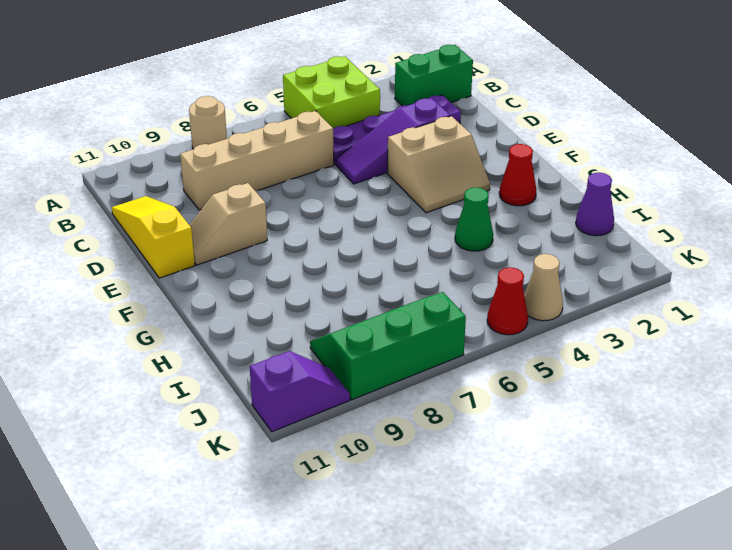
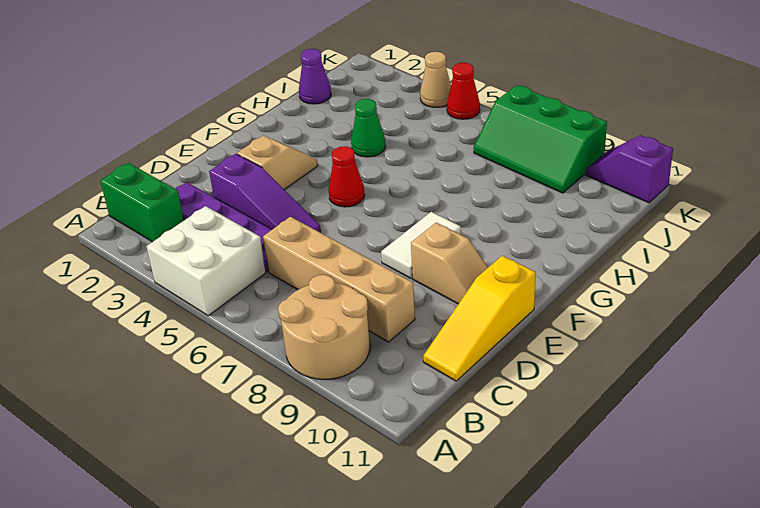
lime 2x2 brick [283,56,380,129] -> white 2x2 brick [147,206,266,316]
tan 1x1 round brick [189,96,227,149] -> tan 2x2 round brick [278,275,370,379]
tan 2x2 slope [388,116,490,213] -> tan 1x2 slope [237,136,318,190]
none -> white 1x2 tile [381,212,461,278]
red 1x1 cone [499,144,536,206] -> red 1x1 cone moved to [329,146,365,207]

